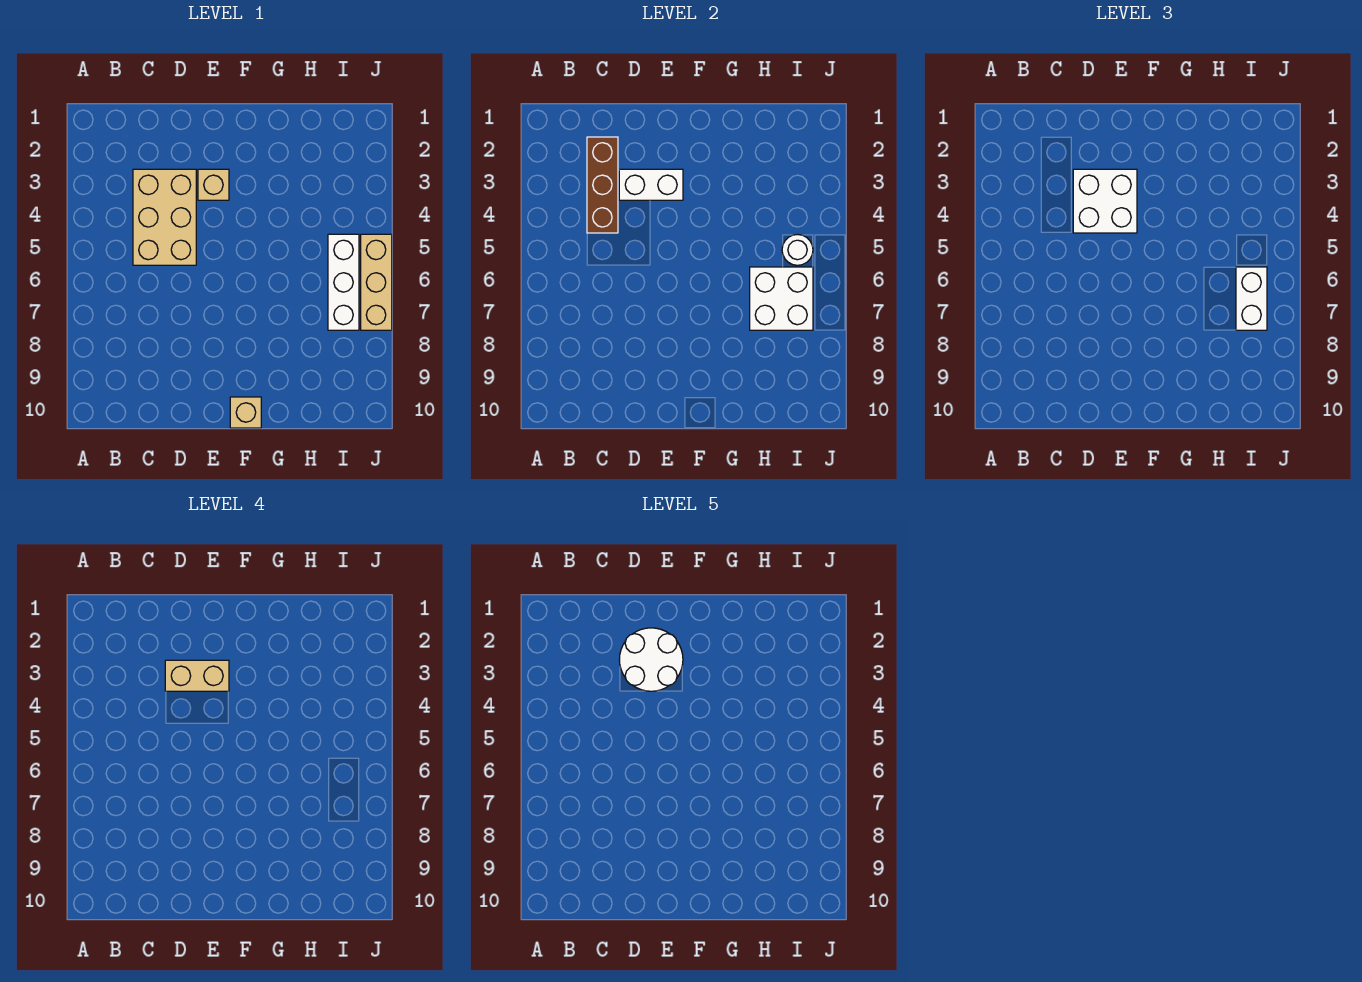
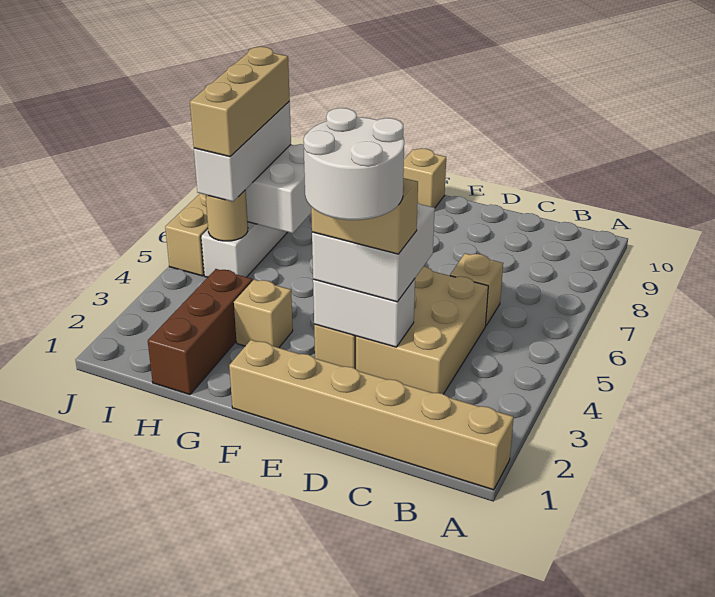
none -> tan 1x6 brick [229,340,514,490]
brown 1x3 brick [587,137,618,233] -> brown 1x3 brick moved to [148,269,252,395]
none -> tan 1x1 brick [450,253,503,325]
none -> tan 1x1 brick [234,279,293,348]
white 1x1 round brick [782,234,813,265] -> tan 1x1 round brick [206,190,248,241]
none -> tan 1x3 brick [190,47,290,157]
white 1x2 brick [1236,267,1267,330] -> white 1x3 brick [194,102,291,202]

